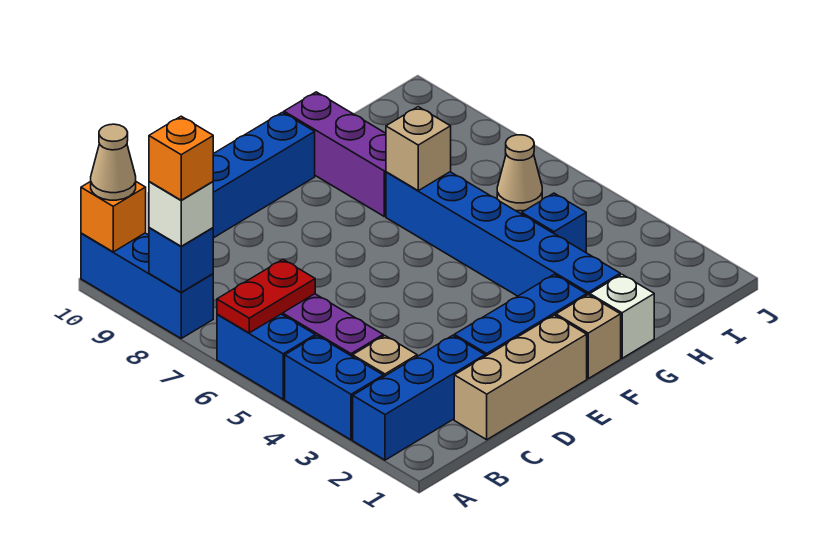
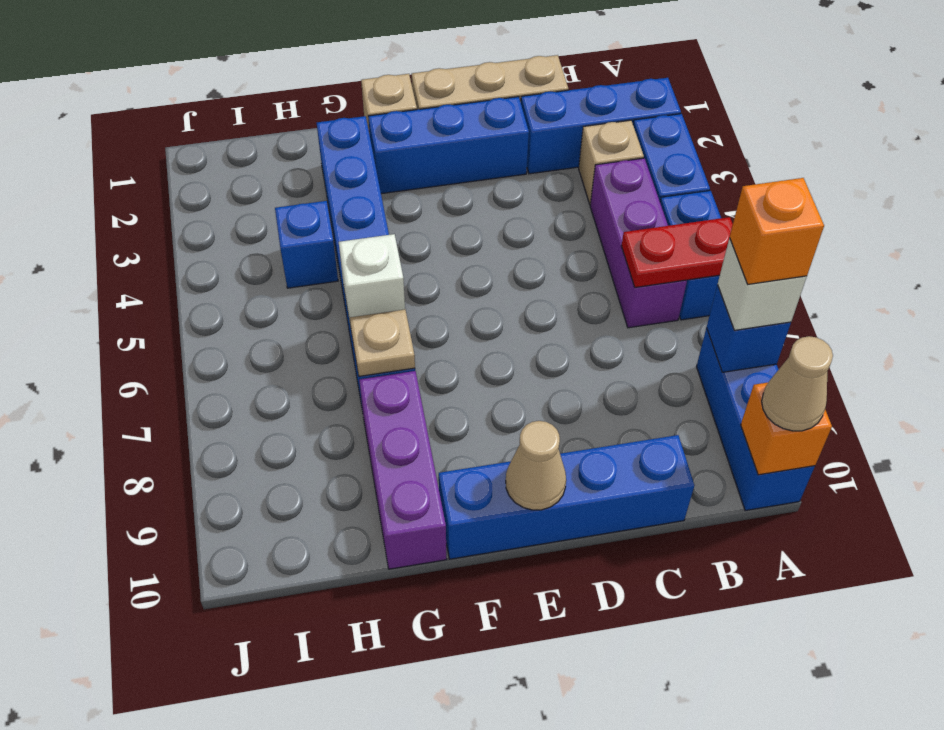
white 1x1 brick [590,275,654,358] -> white 1x1 brick moved to [339,234,405,326]
tan 1x1 brick [386,107,451,191] -> tan 1x1 plate [350,309,415,376]
tan 1x1 cone [497,135,542,211] -> tan 1x1 cone moved to [506,421,566,510]

